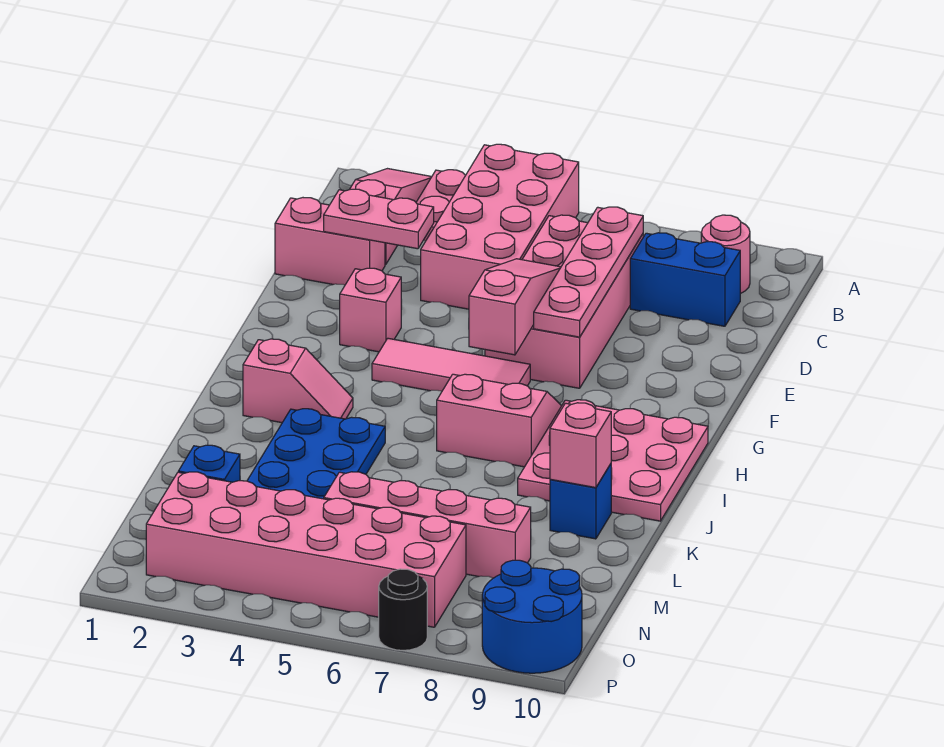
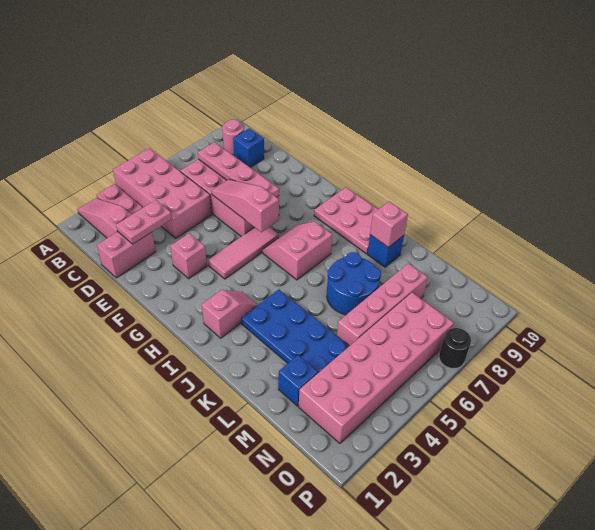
blue 1x2 brick [630,233,740,326] -> blue 1x1 brick [233,129,264,168]
pink 3x3 plate [518,400,708,521] -> pink 2x3 plate [314,187,378,254]
blue 2x2 round brick [482,560,582,673] -> blue 2x2 round brick moved to [327,252,381,315]

